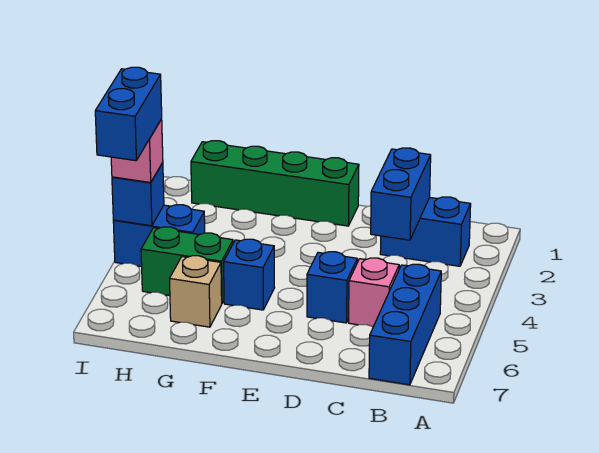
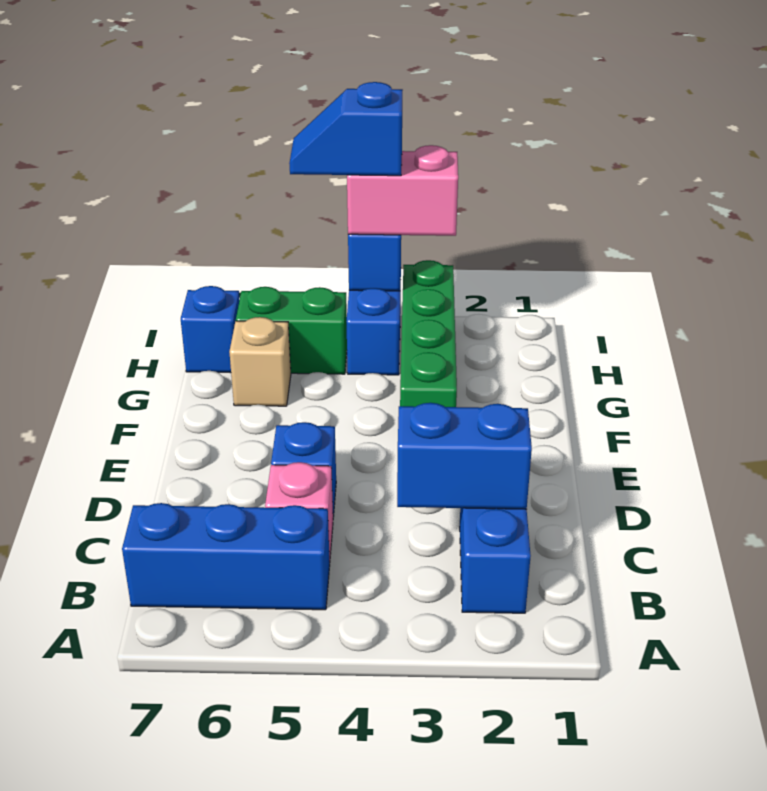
green 1x4 brick [191,141,359,226] -> green 1x4 brick moved to [400,260,457,407]
blue 1x1 brick [224,239,275,310] -> blue 1x1 brick moved to [181,286,239,373]
green 1x2 brick [141,227,233,303] -> green 1x2 brick turned to [236,287,347,374]
pink 1x1 brick [111,119,163,183] -> pink 1x2 brick [347,145,458,236]
blue 1x2 brick [95,67,162,161] -> blue 1x2 slope [289,82,402,176]

